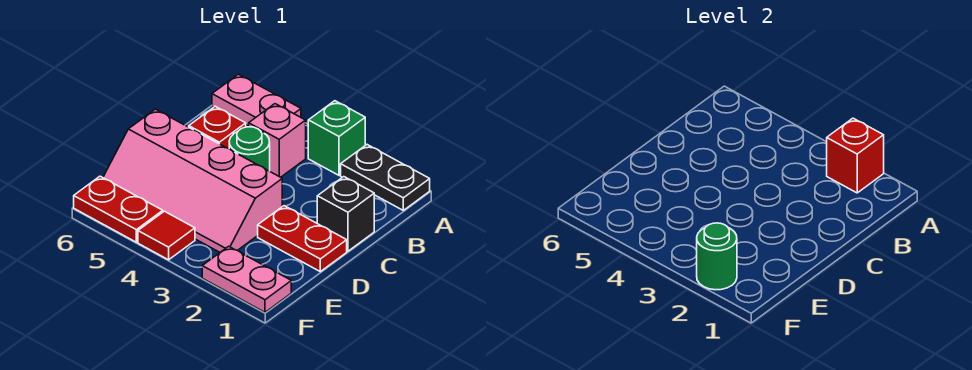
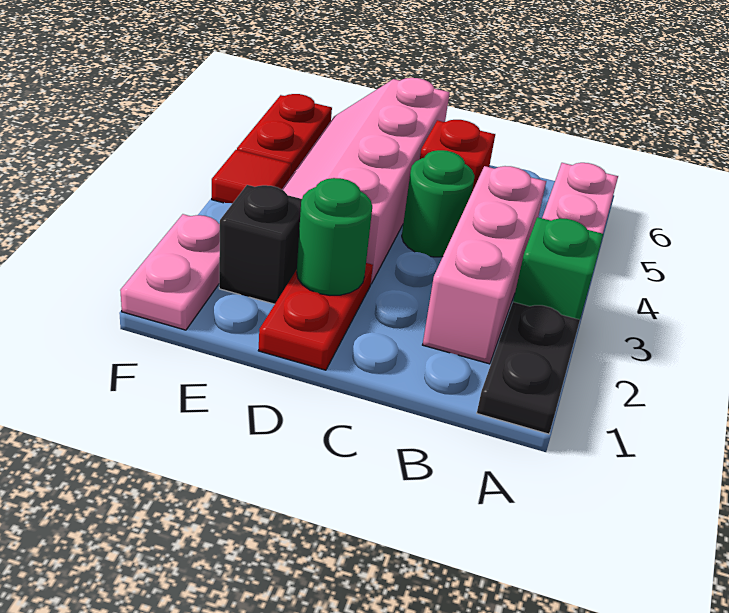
red 1x1 brick [827,118,884,193] -> none
pink 1x1 brick [249,104,306,177] -> pink 1x3 brick [423,166,546,364]
black 1x1 brick [317,177,374,251] -> black 1x1 brick moved to [219,185,302,304]
green 1x1 round brick [697,223,737,290] -> green 1x1 round brick moved to [297,178,372,295]

